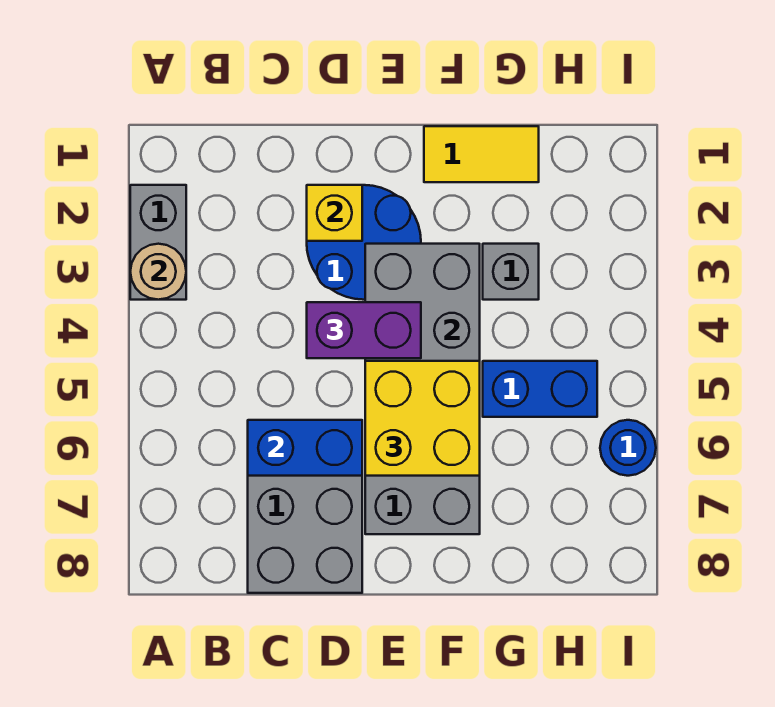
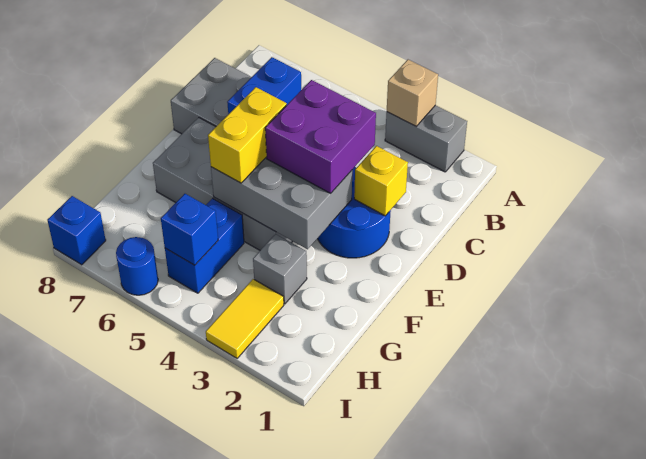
tan 1x1 round brick [130,244,186,300] -> tan 1x1 brick [387,60,438,126]
purple 1x2 brick [307,302,421,358] -> purple 2x2 brick [265,80,376,193]
yellow 2x2 brick [365,361,480,476] -> yellow 1x2 brick [208,87,287,183]
yellow 1x2 tile [424,126,539,182] -> yellow 1x2 tile moved to [206,279,284,358]
none -> blue 1x1 brick [161,194,218,265]
none -> blue 1x1 brick [47,196,106,265]

